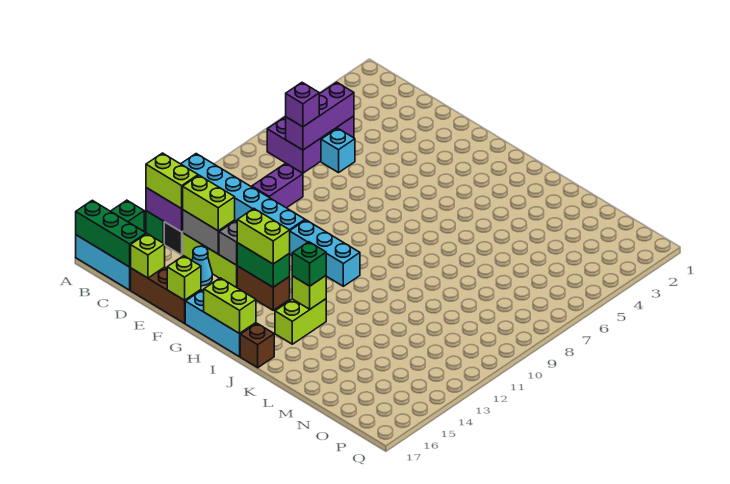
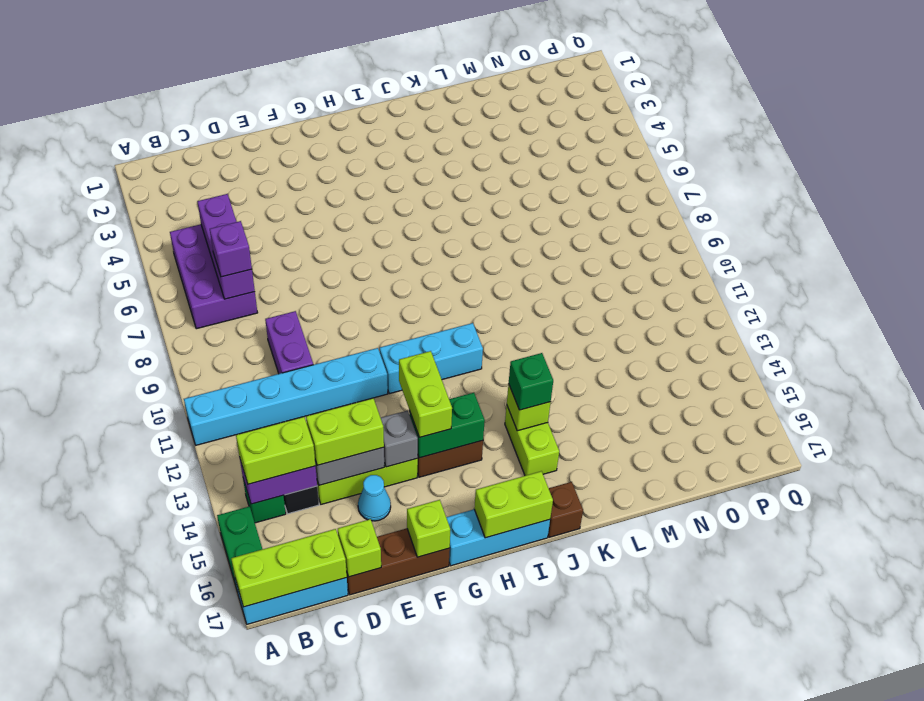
green 1x3 brick [76,200,146,267] -> lime 1x3 brick [231,529,347,607]
cyan 1x1 brick [321,128,355,173] -> none
lime 1x2 brick [237,209,290,264] -> lime 1x2 brick turned to [399,351,452,437]

